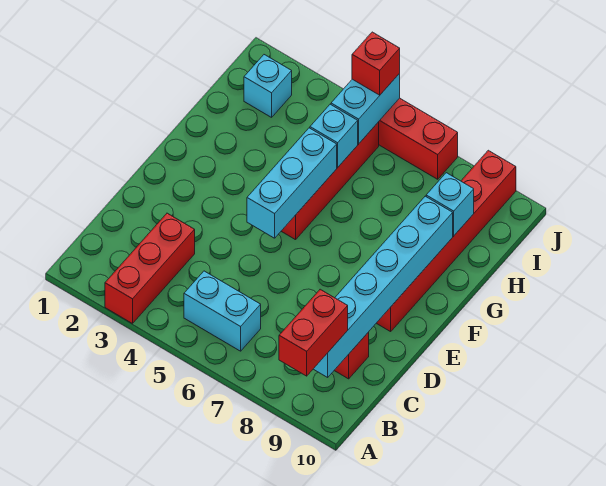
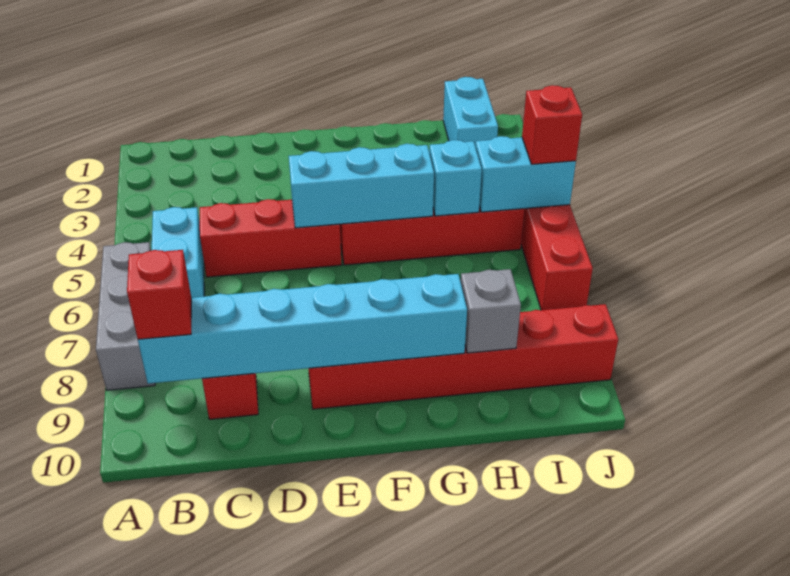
red 1x3 brick [105,213,195,324] -> red 1x3 brick moved to [200,199,342,277]
none -> grey 1x3 brick [96,242,155,390]
red 1x2 brick [279,289,348,376] -> red 1x1 brick [127,250,191,339]
cyan 1x1 brick [426,173,474,236] -> grey 1x1 brick [461,269,521,353]
cyan 1x1 brick [244,55,292,117] -> cyan 1x2 brick [443,77,498,147]

